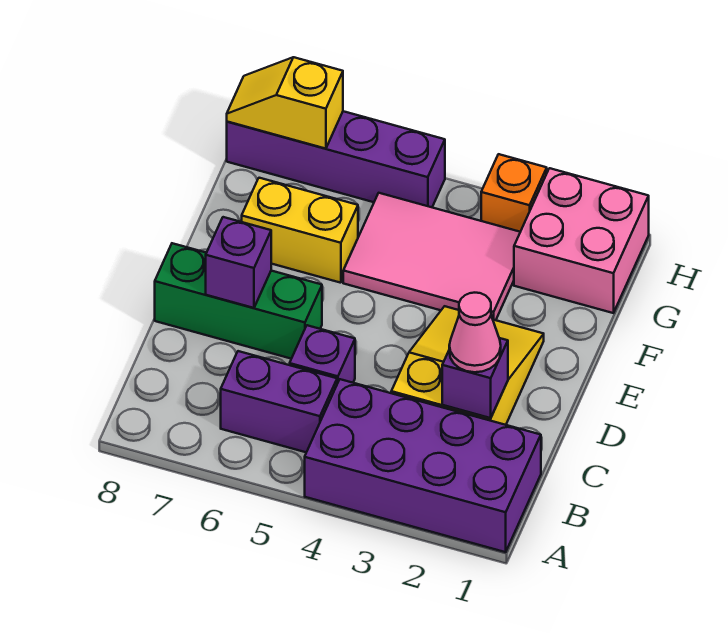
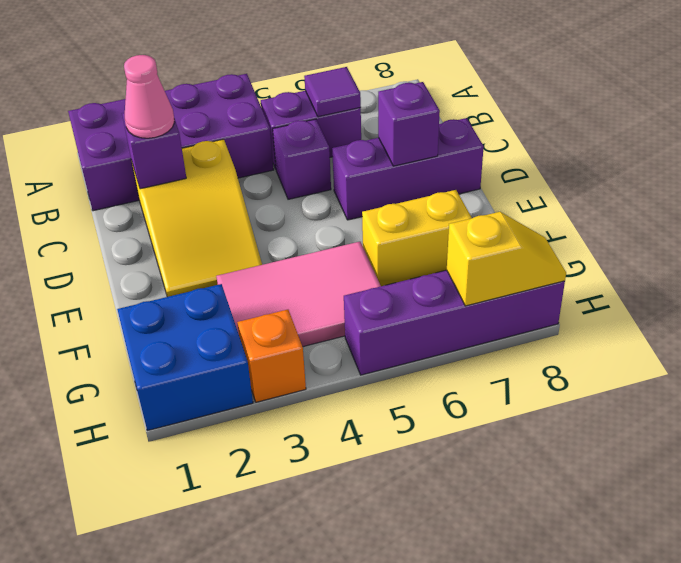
none -> purple 1x1 tile [304,67,361,117]
green 1x3 brick [155,243,322,359] -> purple 1x3 brick [332,118,484,220]
pink 2x2 brick [514,168,649,313] -> blue 2x2 brick [117,284,253,431]

